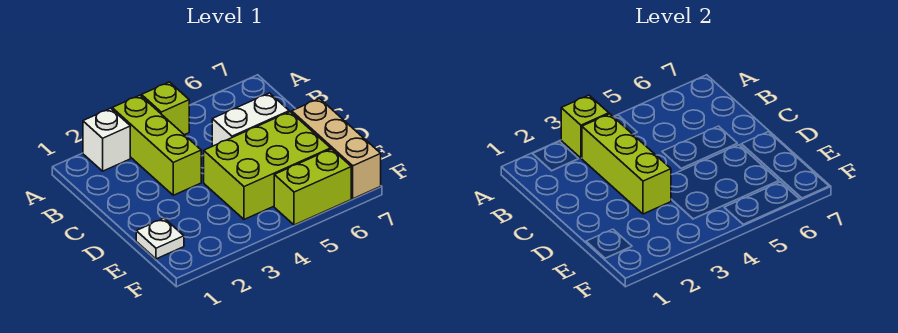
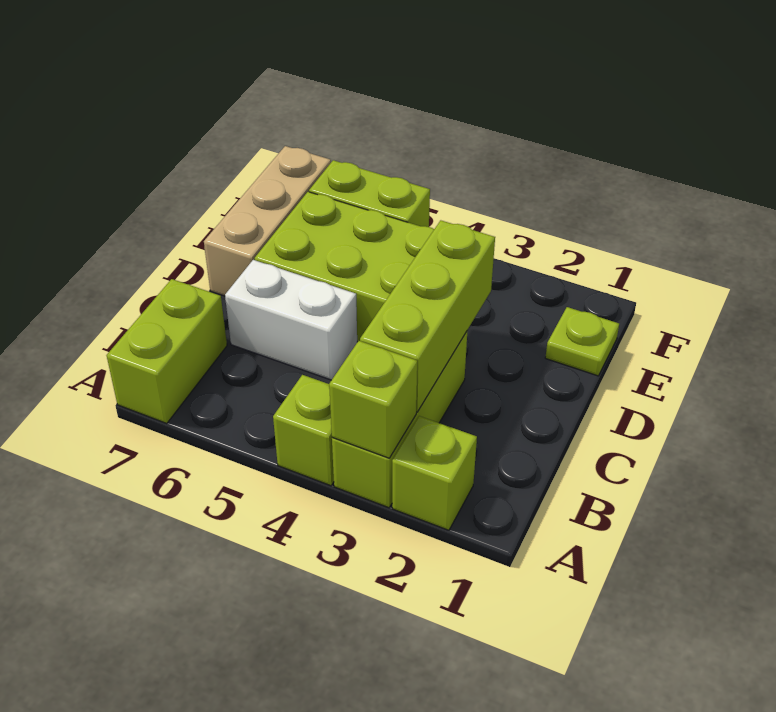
white 1x1 brick [83,108,130,171] -> lime 1x1 brick [392,416,477,530]
none -> lime 1x2 brick [107,279,227,423]
white 1x1 plate [136,218,184,259] -> lime 1x1 plate [545,307,619,376]

